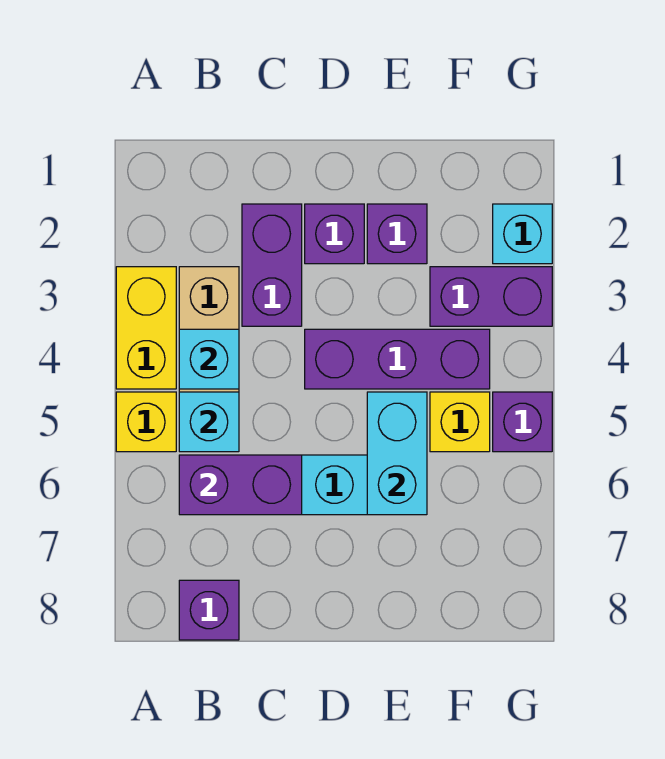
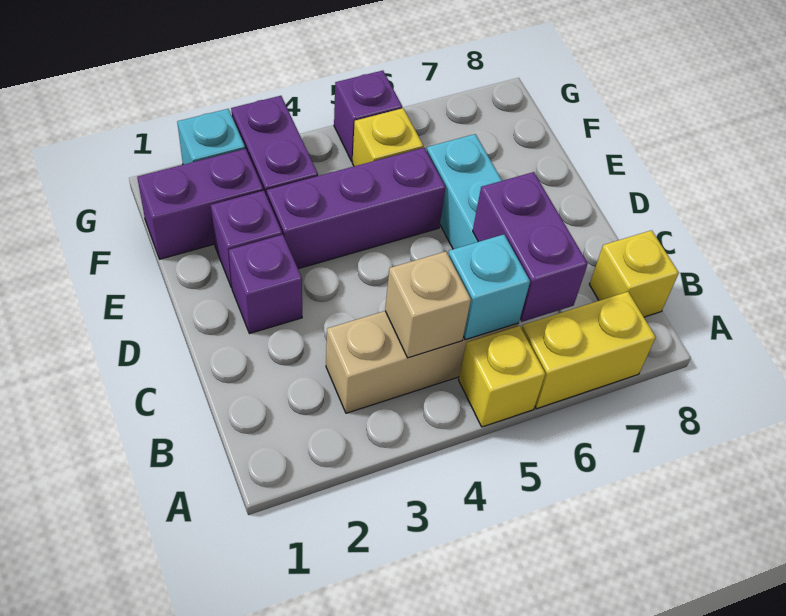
yellow 1x2 brick [116,267,176,389] -> yellow 1x2 brick moved to [522,292,656,409]
cyan 1x1 brick [179,329,239,389] -> tan 1x1 brick [385,251,471,358]
purple 1x1 brick [179,580,239,640] -> yellow 1x1 brick [589,230,679,317]
purple 1x2 brick [242,204,302,326] -> purple 1x2 brick moved to [137,149,263,259]
purple 1x3 brick [305,329,490,389] -> purple 1x3 brick turned to [267,148,446,269]
cyan 1x2 brick [367,392,427,515] -> none

